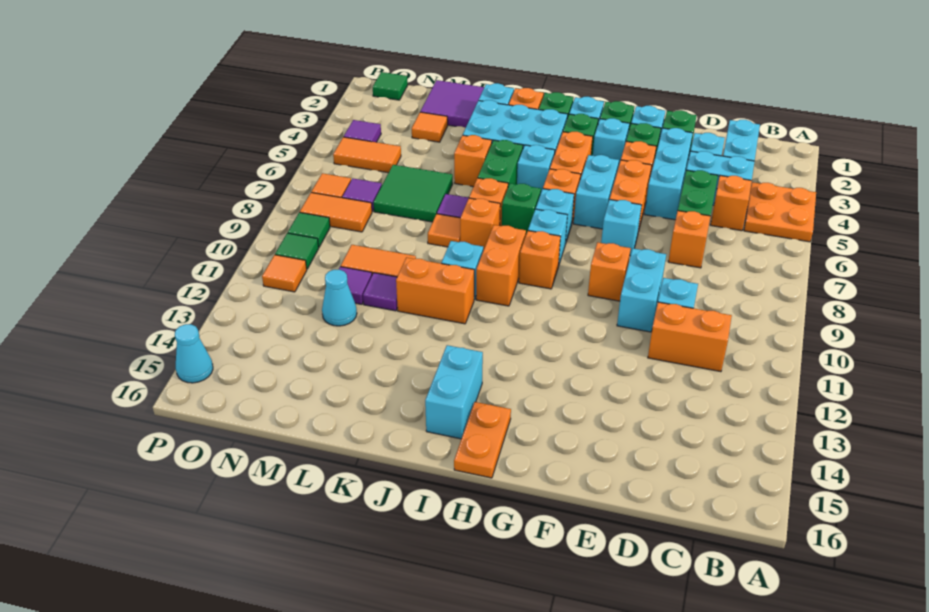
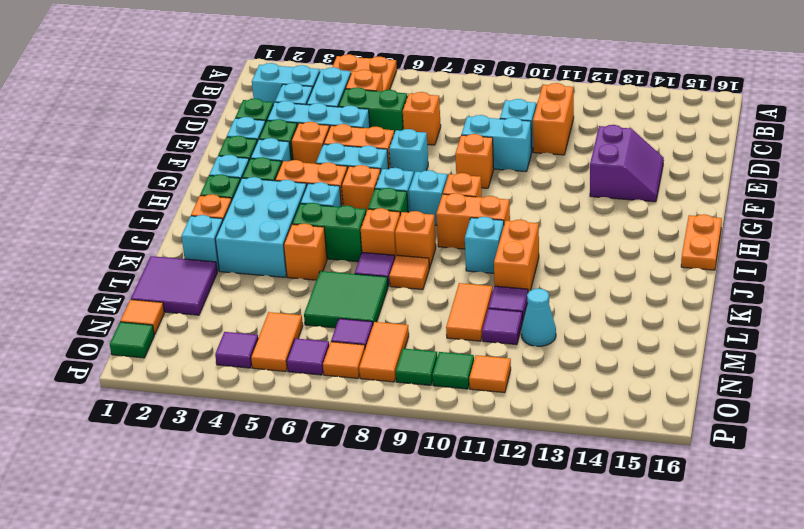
none -> purple 2x2 slope [590,125,664,202]
orange 1x2 plate [454,402,511,478] -> orange 1x2 plate turned to [681,214,722,270]
cyan 1x2 brick [425,345,483,439] -> none
orange 1x1 tile [412,112,448,142] -> orange 1x1 tile moved to [120,300,164,335]
none -> purple 1x1 tile [287,338,329,375]
cyan 1x1 cone [175,324,213,383] -> none

